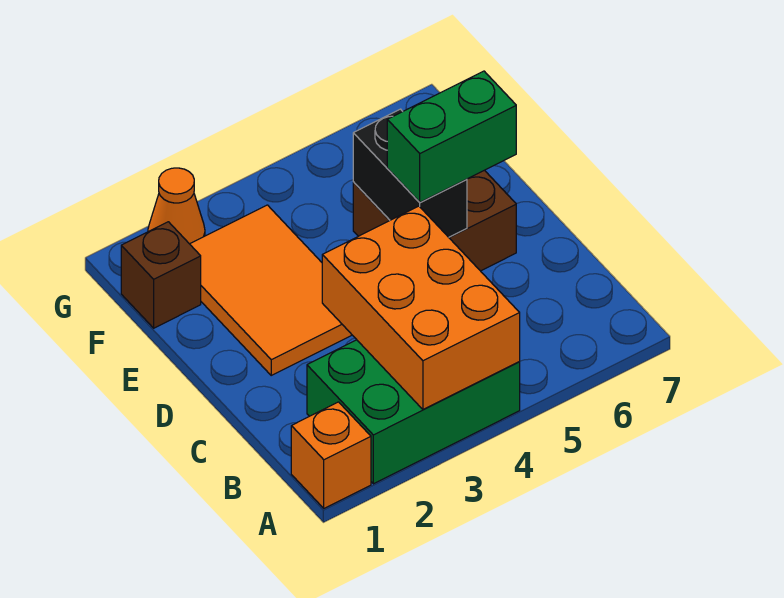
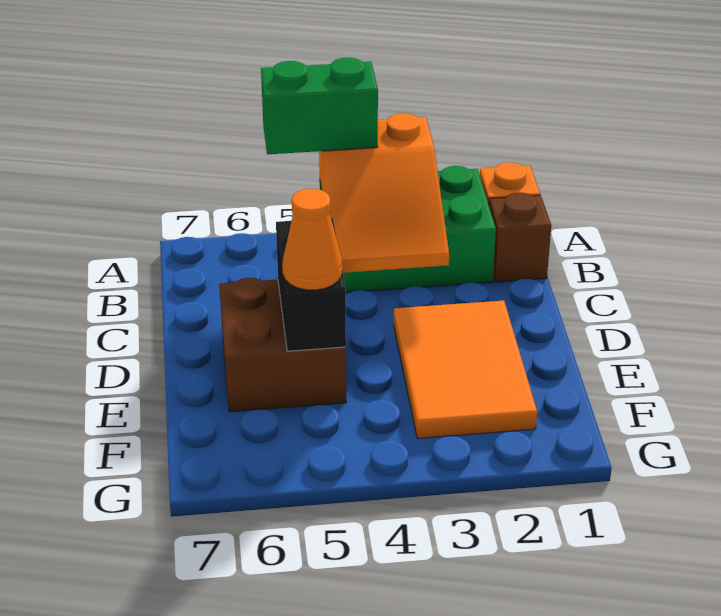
orange 2x3 brick [322,206,520,409] -> orange 2x3 slope [319,113,449,273]
green 1x2 brick [387,71,516,202] -> green 1x2 brick moved to [261,58,378,154]
brown 1x1 brick [121,222,201,328] -> brown 1x1 brick moved to [489,193,551,282]
orange 1x1 cone [148,168,205,244] -> orange 1x1 cone moved to [282,189,342,290]

